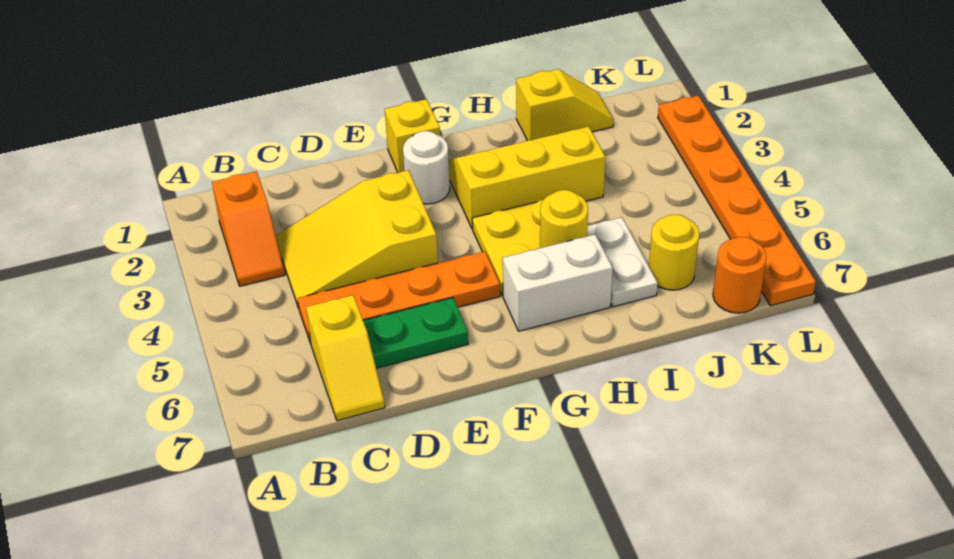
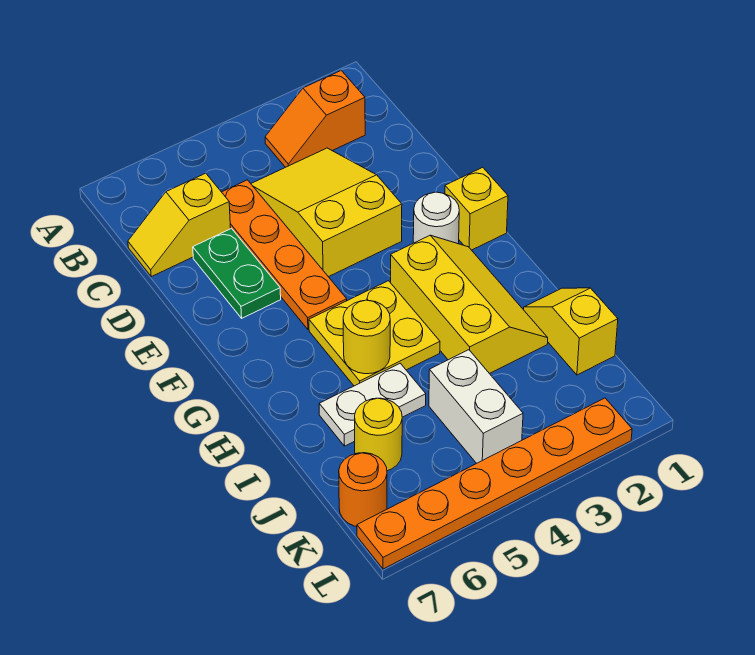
white 1x2 brick [503,234,613,331] -> white 1x2 brick moved to [429,350,523,463]
yellow 1x2 slope [516,69,614,141] -> yellow 1x2 slope turned to [524,288,618,375]

